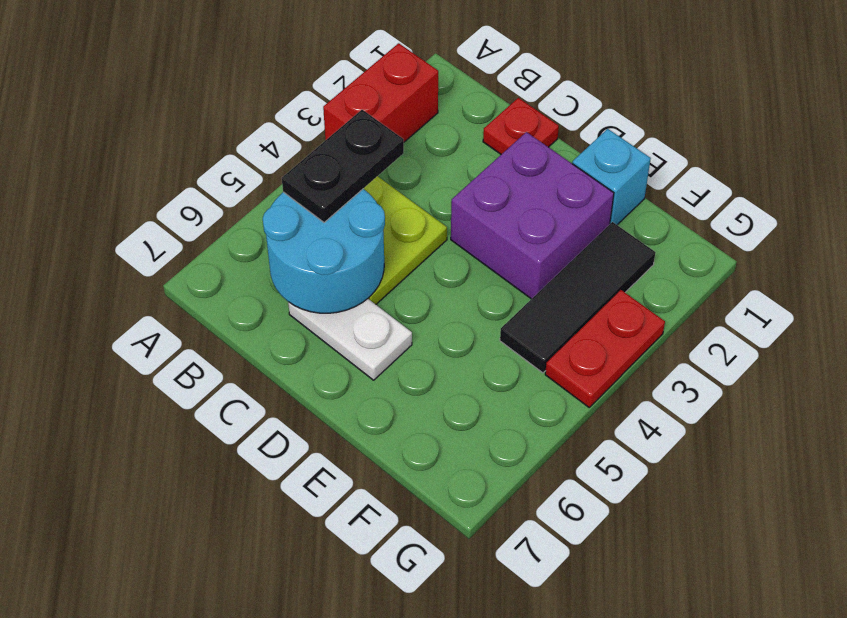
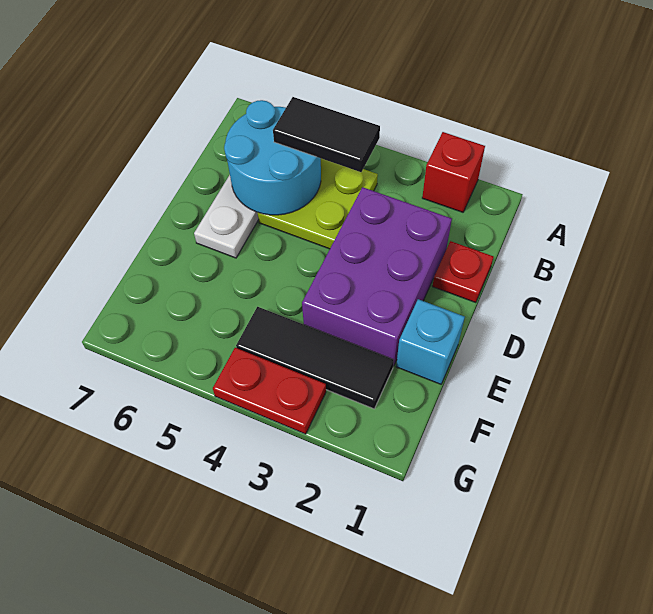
red 1x2 brick [323,43,438,142] -> red 1x1 brick [422,132,485,212]
black 1x2 plate [282,110,404,223] -> black 1x2 tile [273,97,380,172]
purple 2x2 brick [451,132,614,299] -> purple 2x3 brick [302,187,452,366]

